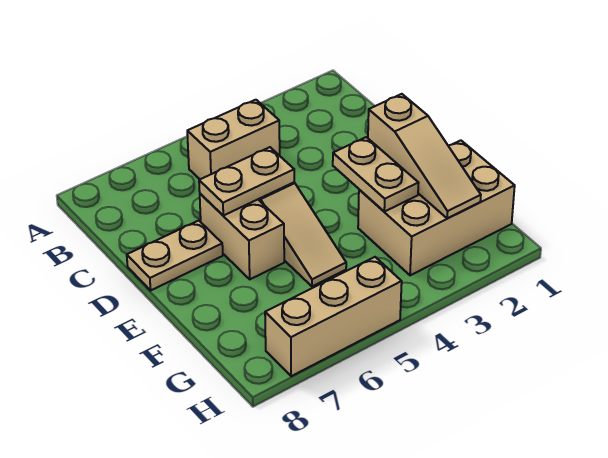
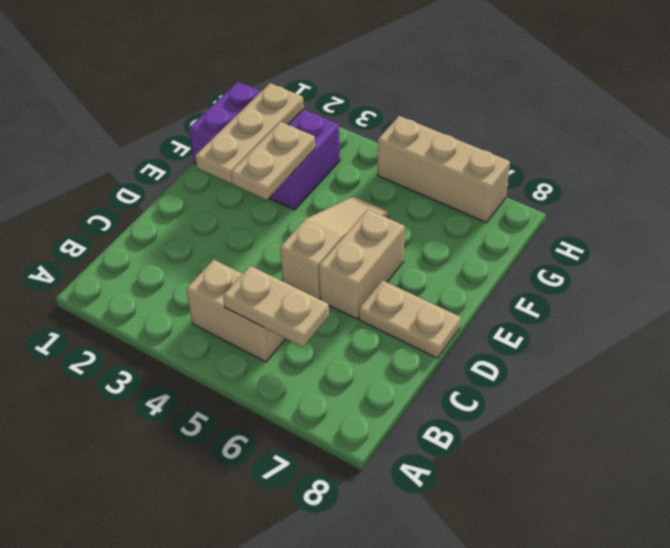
tan 1x2 plate [199,147,294,216] -> tan 1x2 plate moved to [223,266,329,347]
tan 1x3 slope [368,94,481,218] -> tan 1x3 plate [195,83,304,183]
tan 2x3 brick [358,140,515,275] -> purple 2x3 brick [189,82,340,210]

